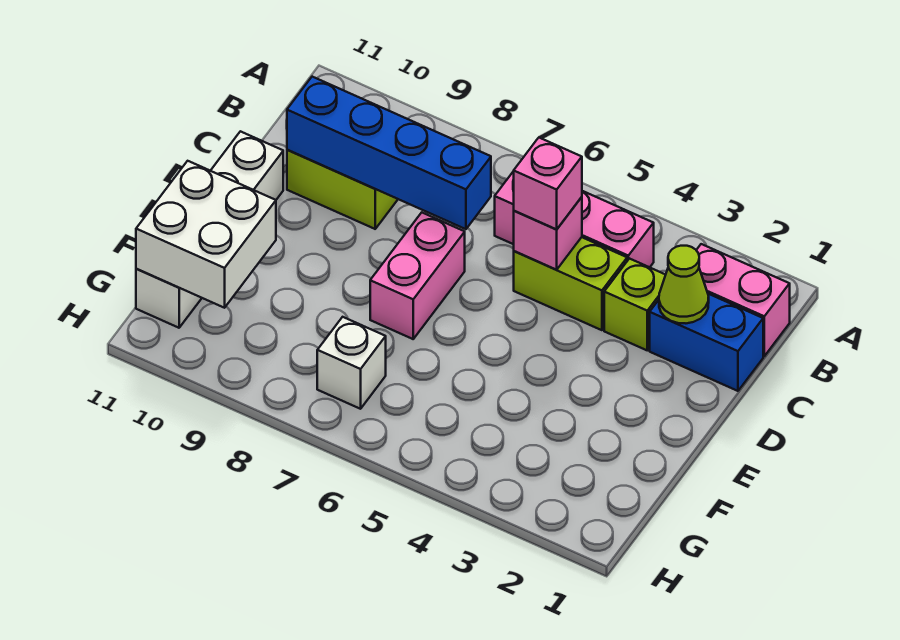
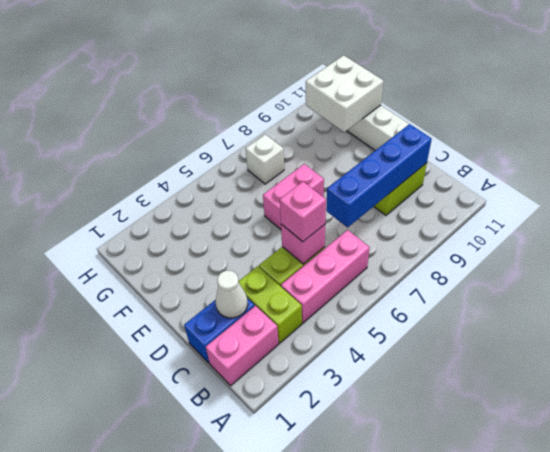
lime 1x1 cone [659,246,709,323] -> white 1x1 cone [216,271,248,318]
lime 1x1 brick [604,259,665,350] -> lime 1x2 brick [239,266,302,343]
pink 1x2 brick [370,213,465,339] -> pink 1x2 brick turned to [263,164,324,229]

